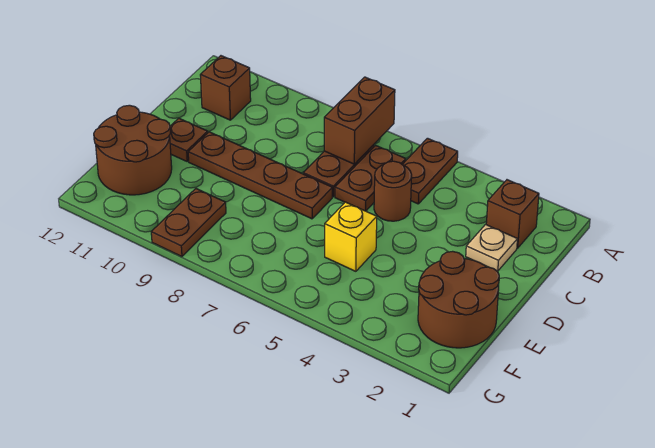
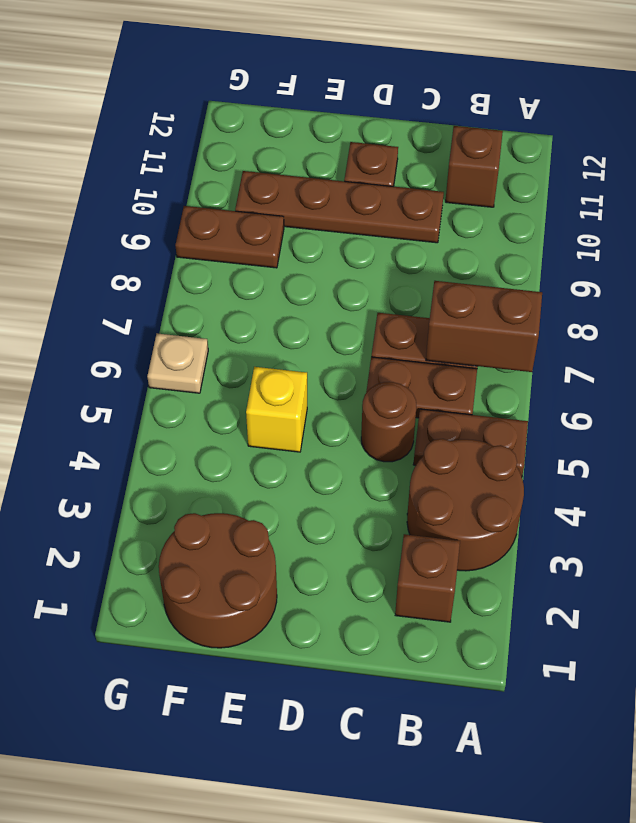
tan 1x1 plate [466,225,517,271] -> tan 1x1 plate moved to [147,333,208,393]
brown 1x4 plate [188,132,332,219] -> brown 1x4 plate turned to [235,171,444,243]
brown 2x2 round brick [94,105,172,195] -> brown 2x2 round brick moved to [407,439,524,571]

